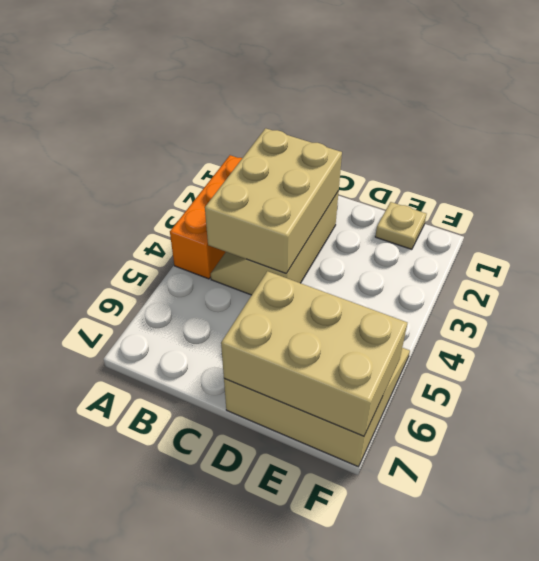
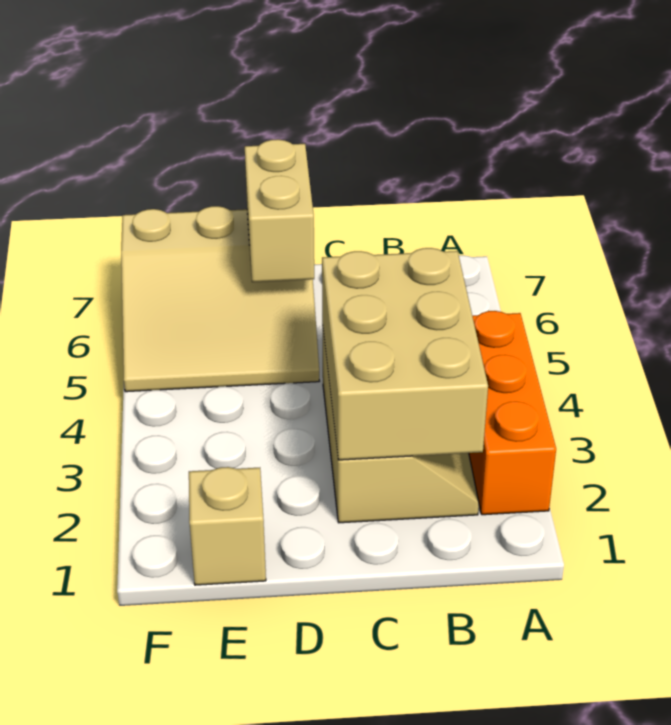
tan 2x3 brick [221,271,407,436] -> tan 1x2 brick [245,139,314,282]
tan 1x1 plate [375,202,426,249] -> tan 1x1 brick [189,467,266,585]

